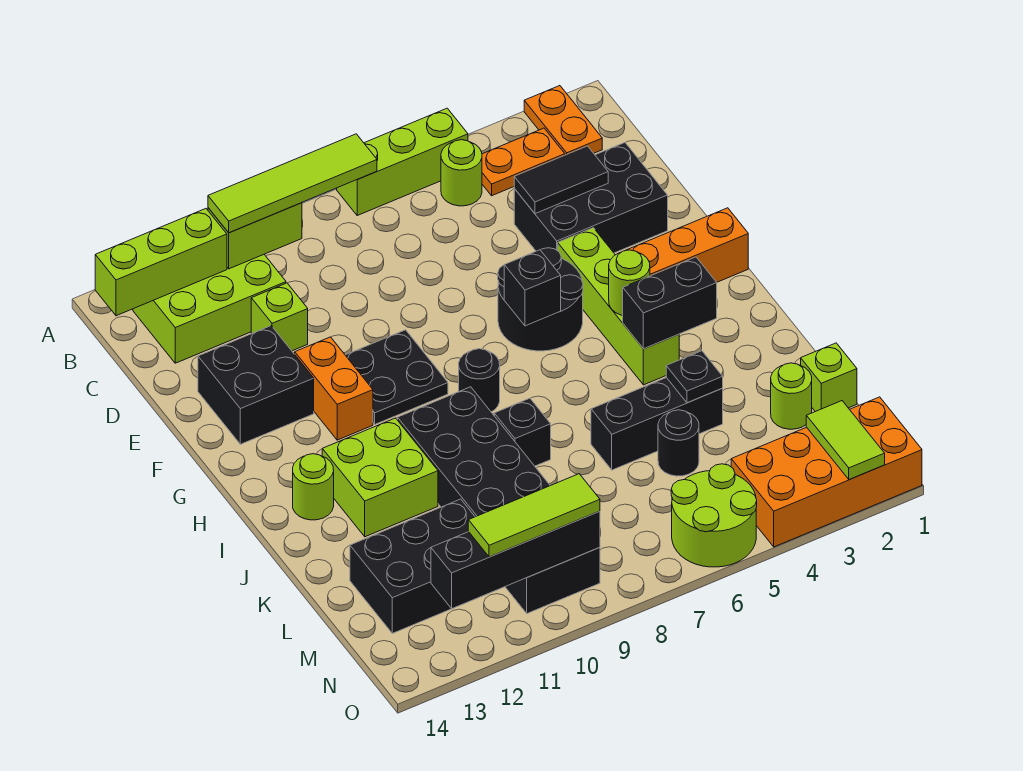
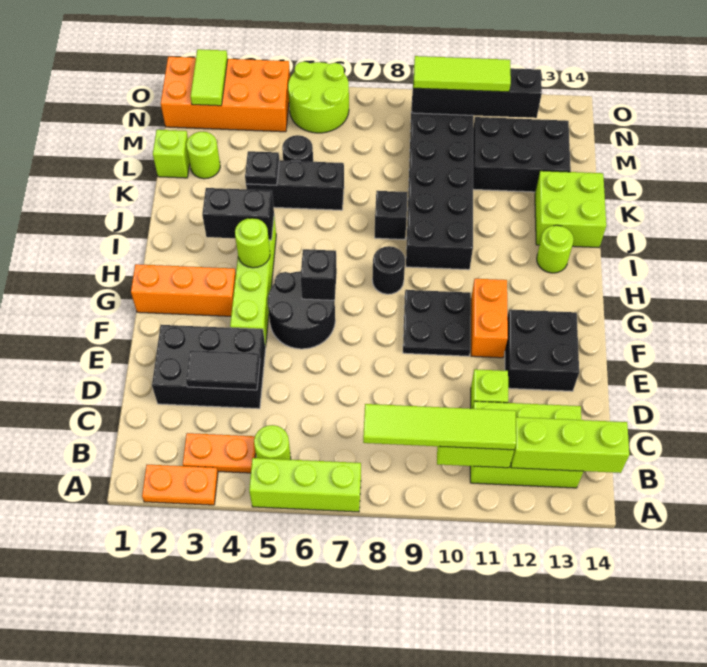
orange 1x2 plate [524,86,602,155] -> orange 1x2 plate turned to [142,465,218,505]
lime 2x2 brick [322,418,438,537] -> lime 2x2 brick moved to [535,171,606,248]

